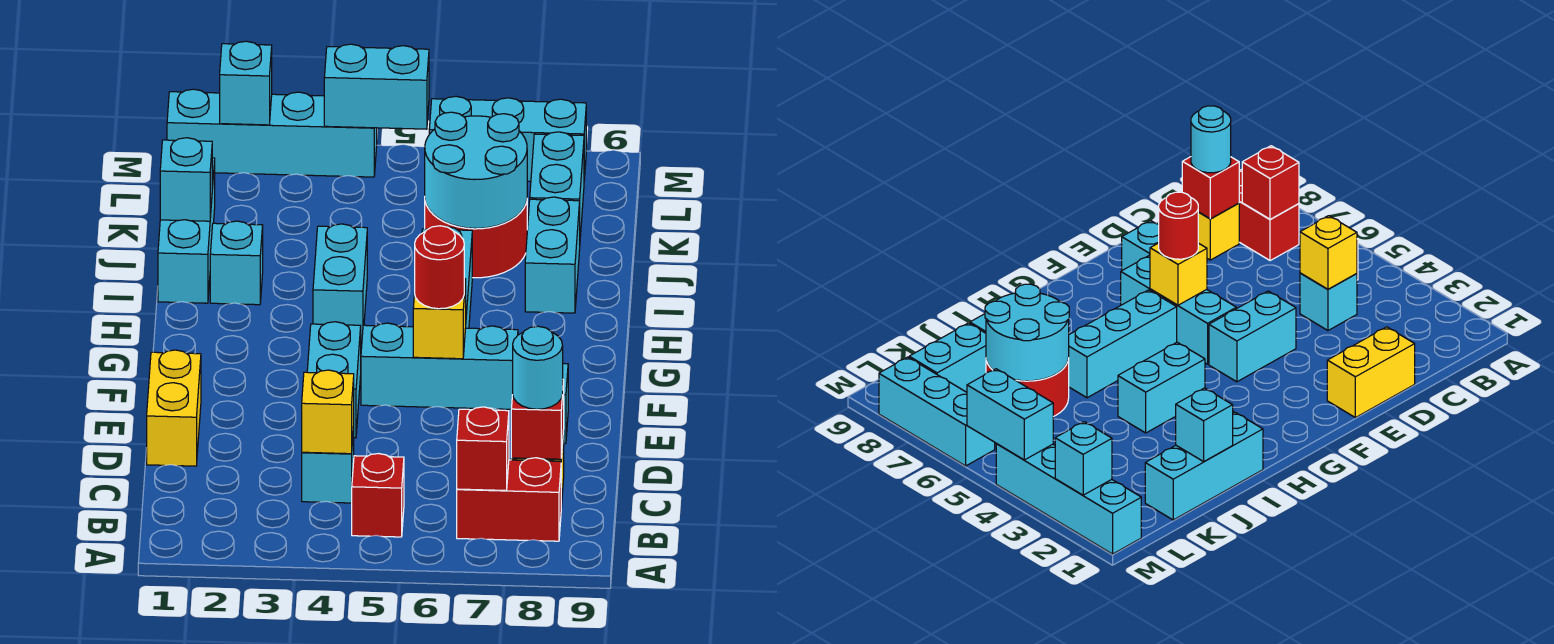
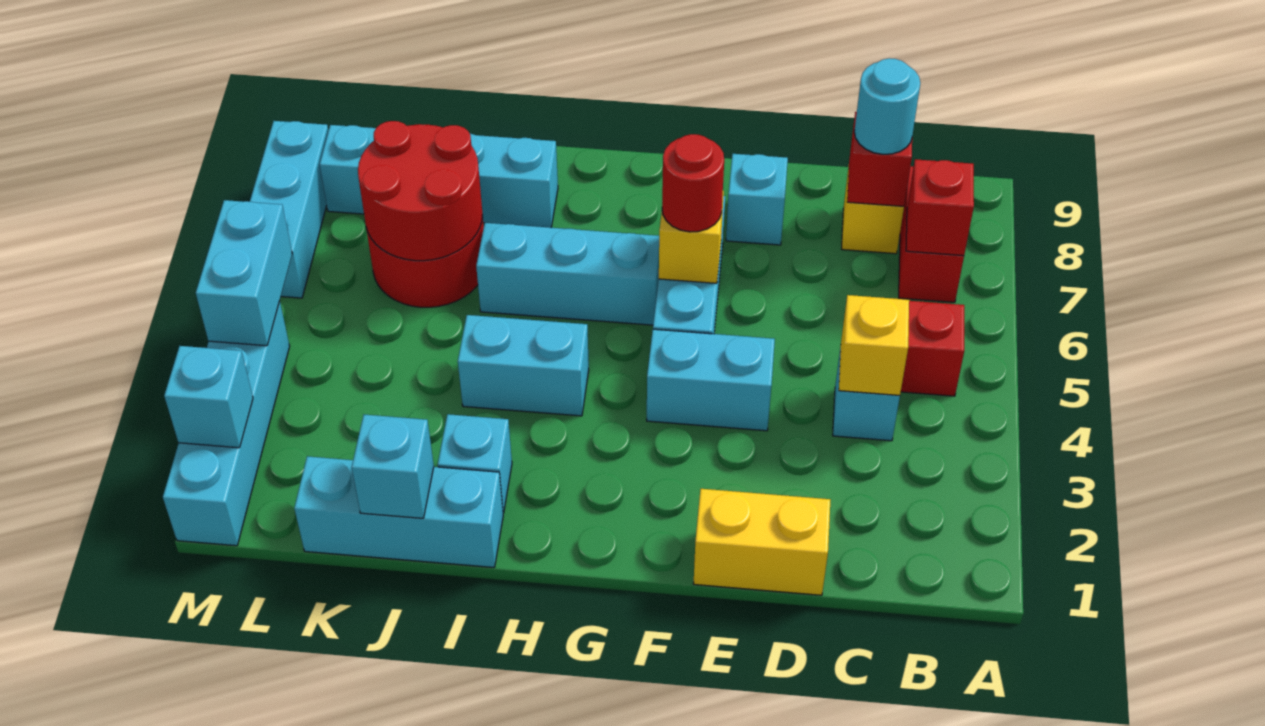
cyan 2x2 round brick [425,112,527,228] -> red 2x2 round brick [358,121,483,261]

